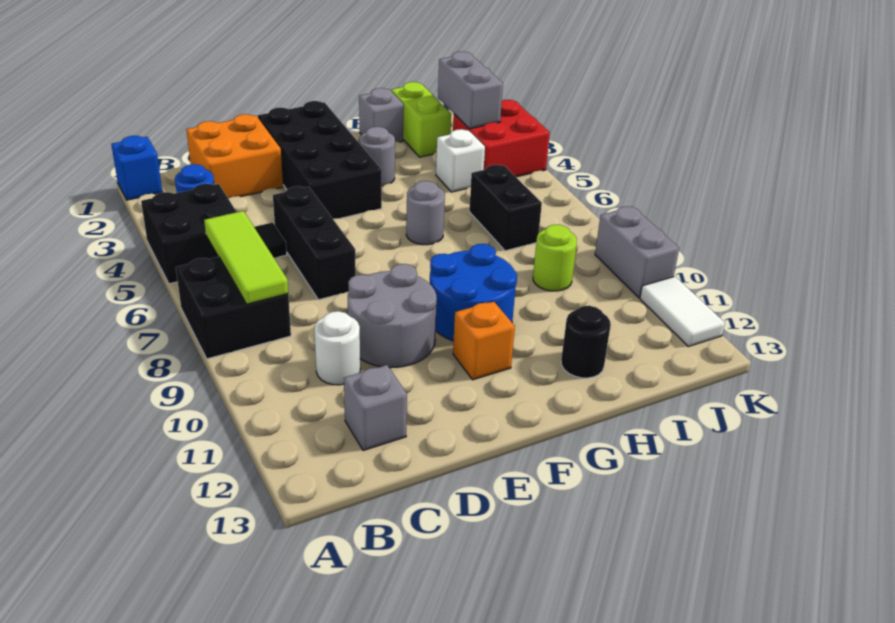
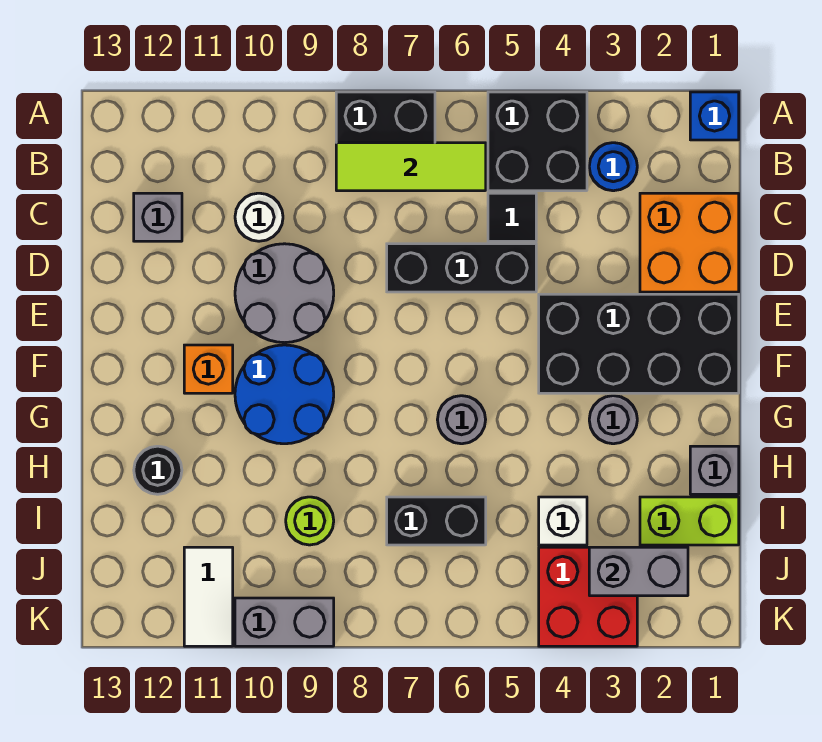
white 1x2 tile [640,276,725,347] -> white 1x2 tile turned to [184,547,233,646]

